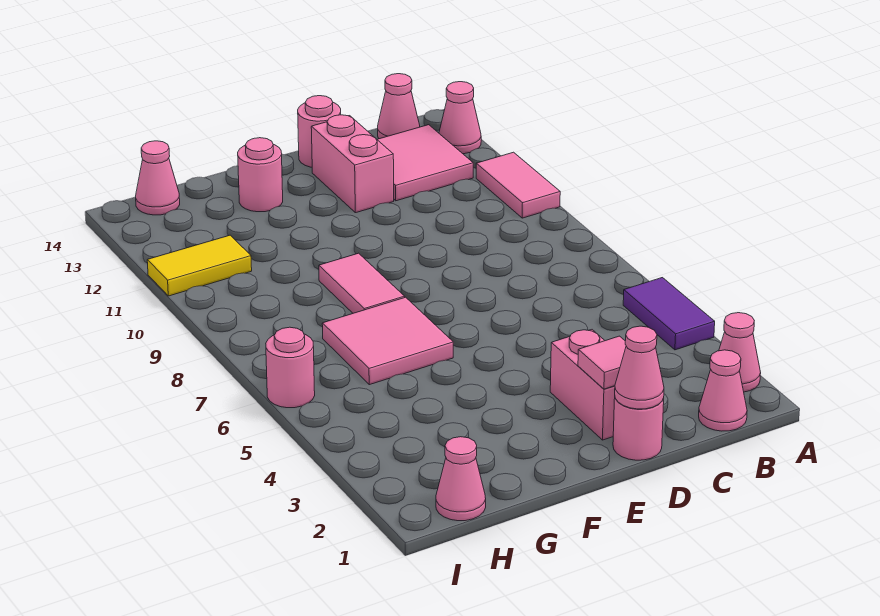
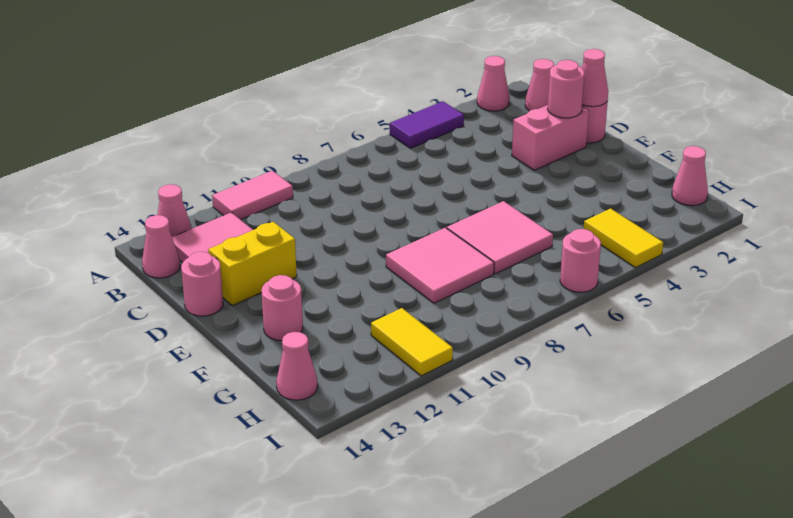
pink 1x1 tile [578,336,626,389] -> pink 1x1 round brick [548,60,584,118]
pink 1x2 brick [311,115,394,213] -> yellow 1x2 brick [208,222,297,306]
pink 1x2 tile [319,253,405,313] -> pink 2x2 tile [386,228,494,303]
none -> yellow 1x2 tile [584,209,663,268]

